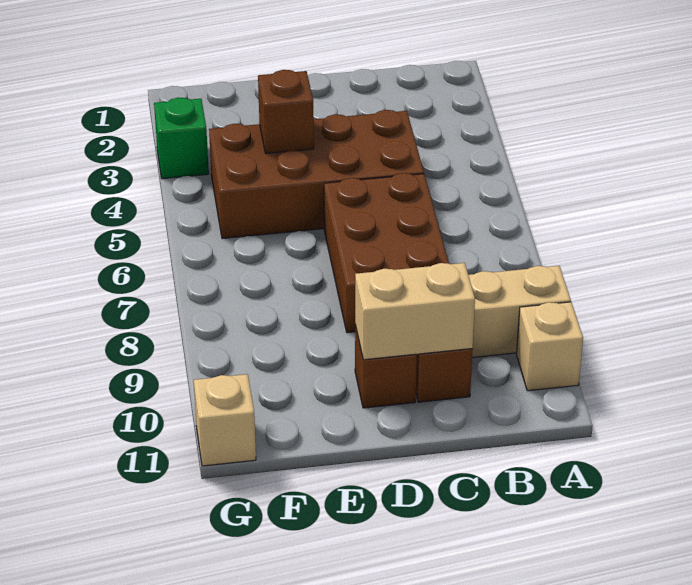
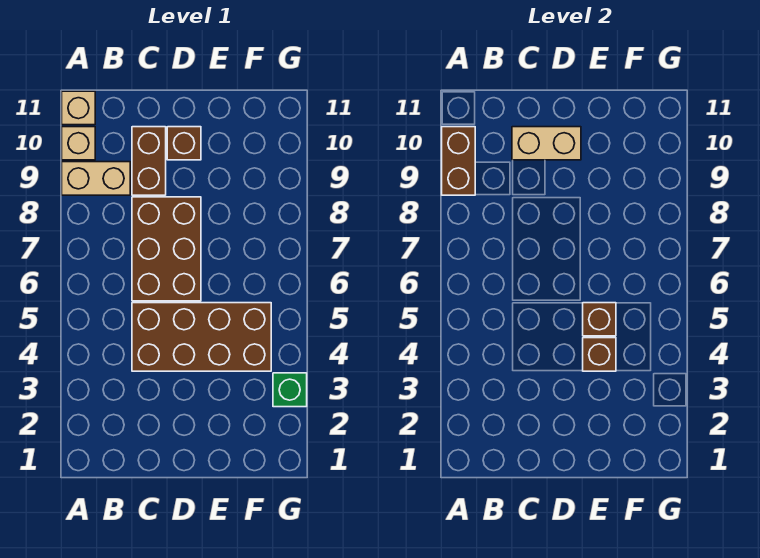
none -> brown 1x2 brick [442,127,475,195]
none -> brown 1x1 brick [583,303,616,336]
tan 1x1 brick [194,374,256,466] -> tan 1x1 brick moved to [62,91,95,125]

